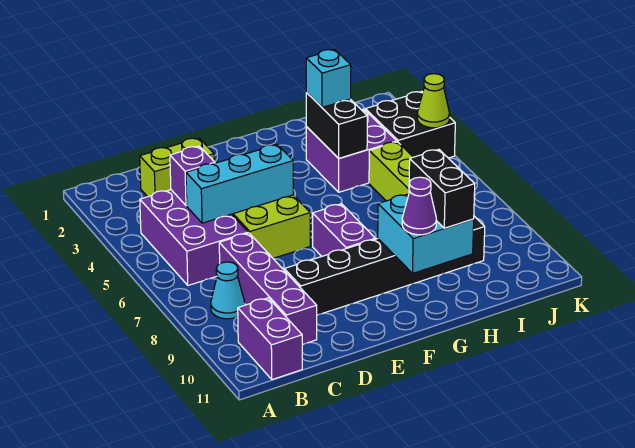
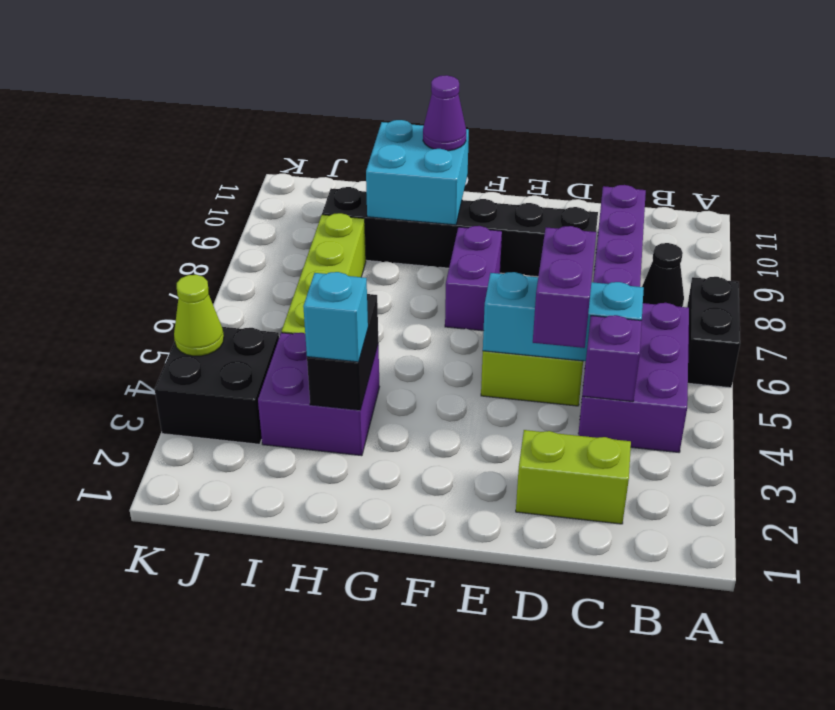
cyan 1x1 cone [211,262,245,319] -> black 1x1 cone [642,243,684,307]
purple 1x2 brick [238,298,302,380] -> purple 1x2 brick moved to [533,226,596,348]
black 1x2 brick [409,149,475,228] -> black 1x2 brick moved to [687,277,740,388]

